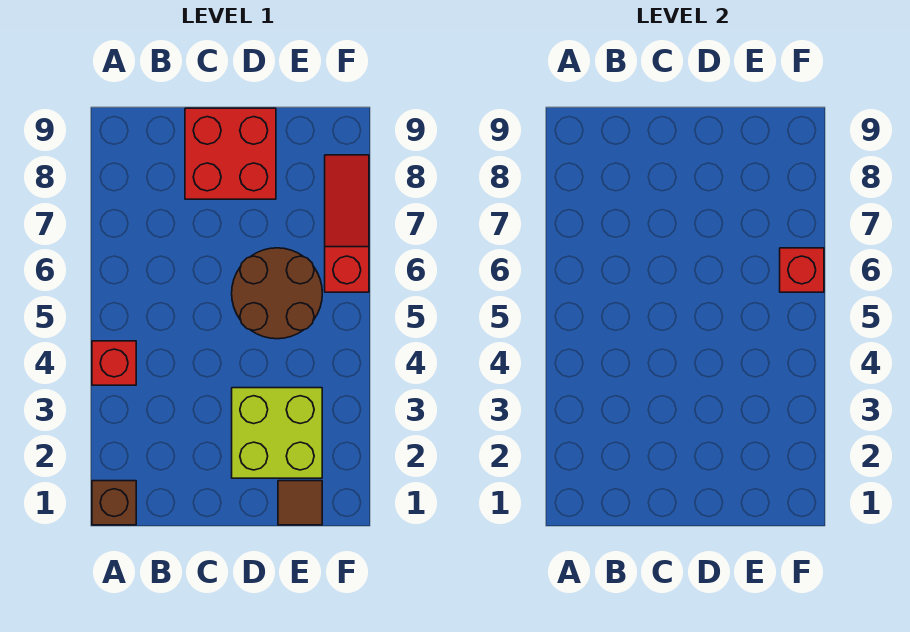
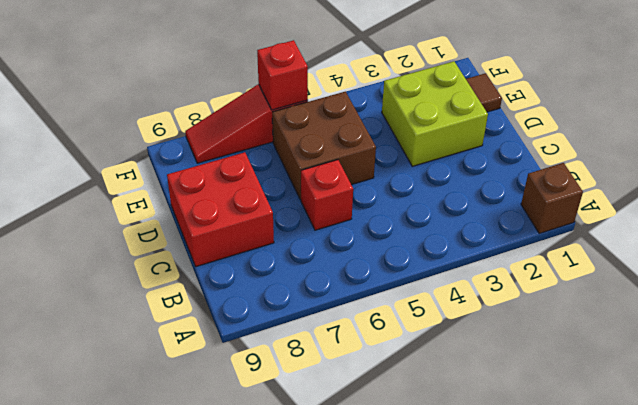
red 1x1 brick [92,341,136,385] -> red 1x1 brick moved to [301,160,353,230]
brown 2x2 round brick [232,248,322,339] -> brown 2x2 brick [272,92,376,200]

